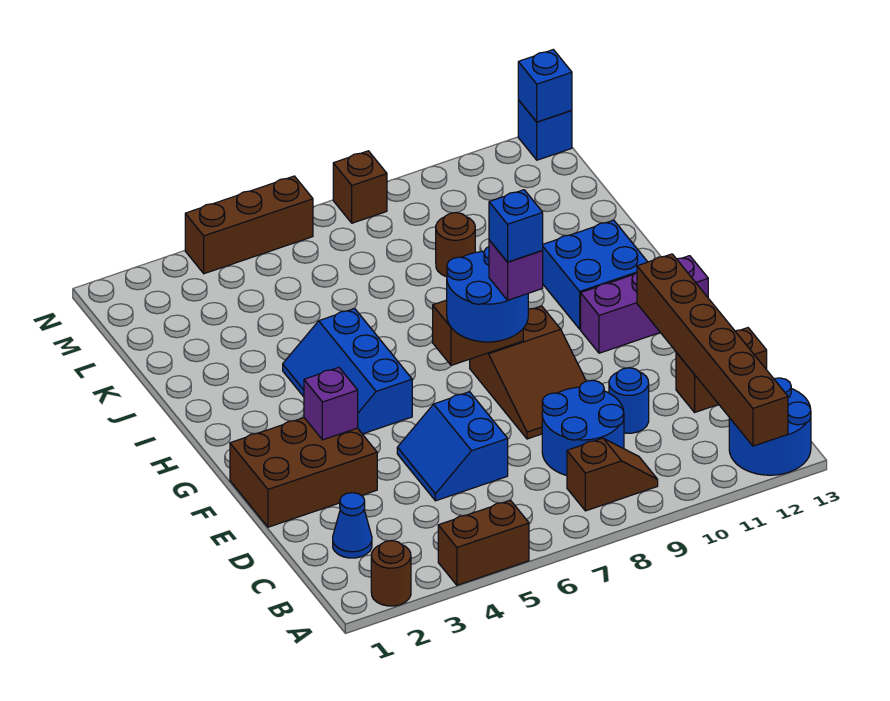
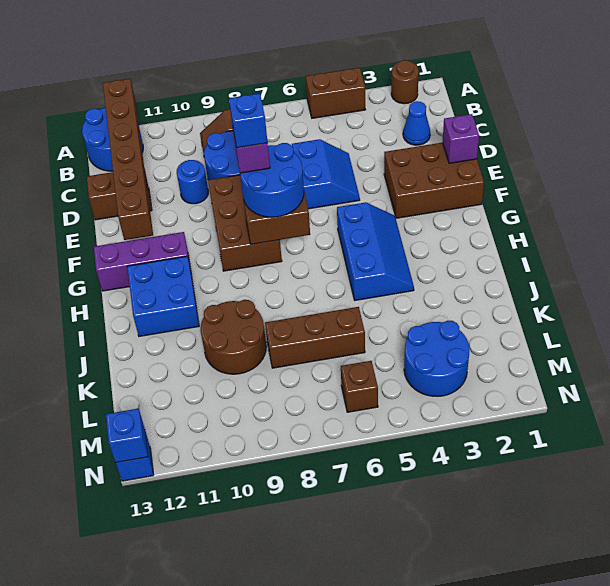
brown 2x3 slope [470,306,586,439] -> brown 2x3 brick [208,175,282,271]
purple 1x1 brick [304,368,358,440] -> purple 1x1 brick moved to [443,114,479,163]
brown 1x1 round brick [436,213,475,277] -> brown 2x2 round brick [201,300,266,374]
none -> blue 2x2 round brick [404,321,469,396]
brown 1x3 brick [185,176,313,274] -> brown 1x3 brick moved to [265,307,365,368]
brown 1x1 brick [333,151,387,223] -> brown 1x1 brick moved to [341,361,378,412]

